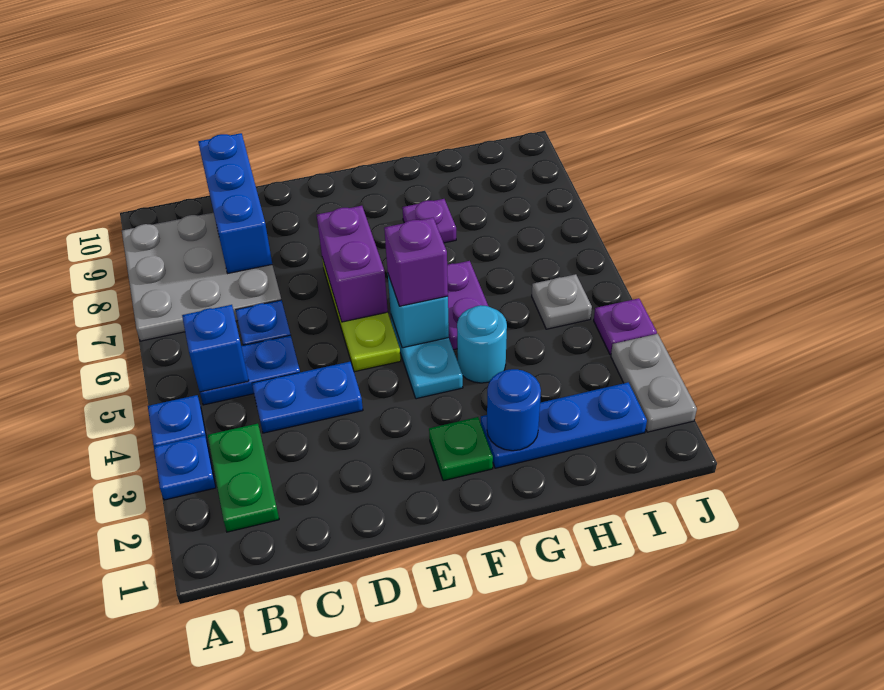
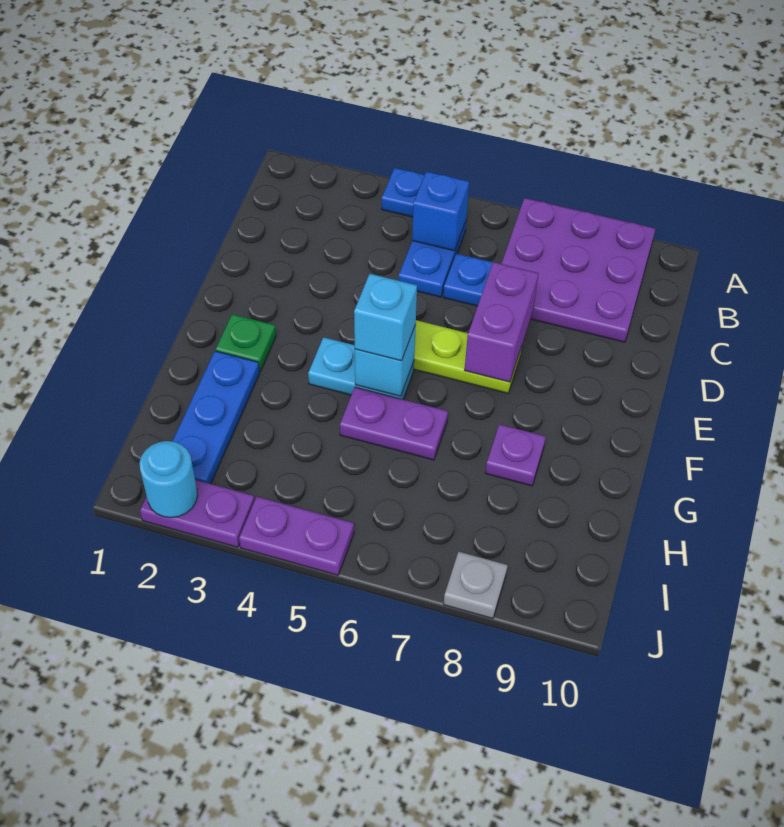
blue 1x1 plate [154,435,216,500] -> none
grey 3x3 plate [122,213,281,341] -> purple 3x3 plate [502,198,655,342]
green 1x2 plate [208,424,279,532] -> none
blue 1x2 plate [252,362,363,433] -> none
blue 1x3 brick [198,133,272,273] -> none
purple 1x2 brick [317,206,388,322] -> purple 1x2 brick turned to [465,262,539,382]
purple 1x1 brick [384,218,448,306] -> cyan 1x1 brick [354,274,417,361]
blue 1x1 round brick [487,369,541,451] -> none
cyan 1x1 round brick [457,305,507,383] -> cyan 1x1 round brick moved to [139,441,198,518]
grey 1x1 plate [532,274,592,329] -> grey 1x1 plate moved to [444,552,508,618]
grey 1x2 plate [611,334,697,432] -> purple 1x2 plate [140,480,255,547]
purple 1x1 plate [594,298,657,355] -> purple 1x2 plate [239,497,354,575]

